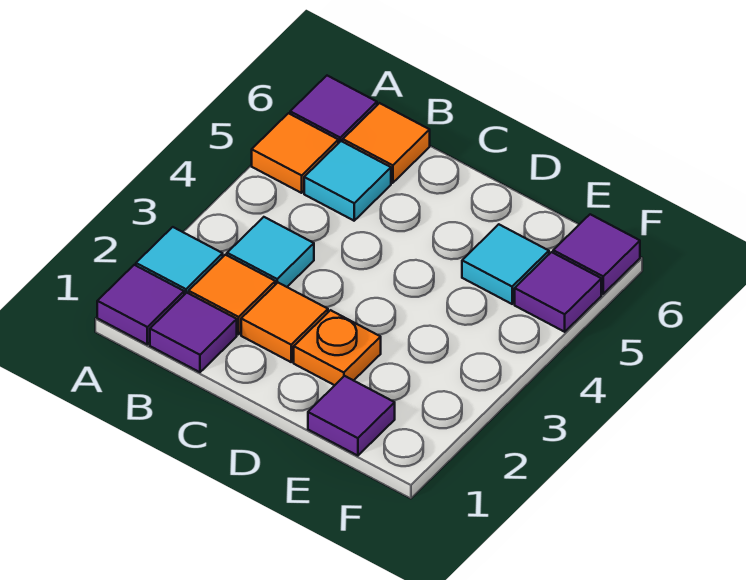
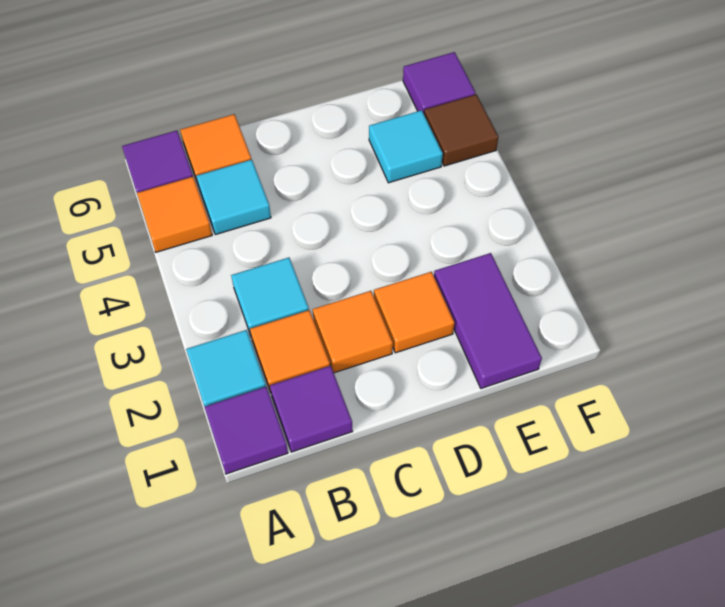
orange 1x1 plate [294,310,381,385] -> orange 1x1 tile [374,272,454,353]
purple 1x1 tile [308,376,395,456] -> purple 1x2 tile [434,253,542,389]
purple 1x1 tile [515,252,601,332] -> brown 1x1 tile [424,94,498,166]

